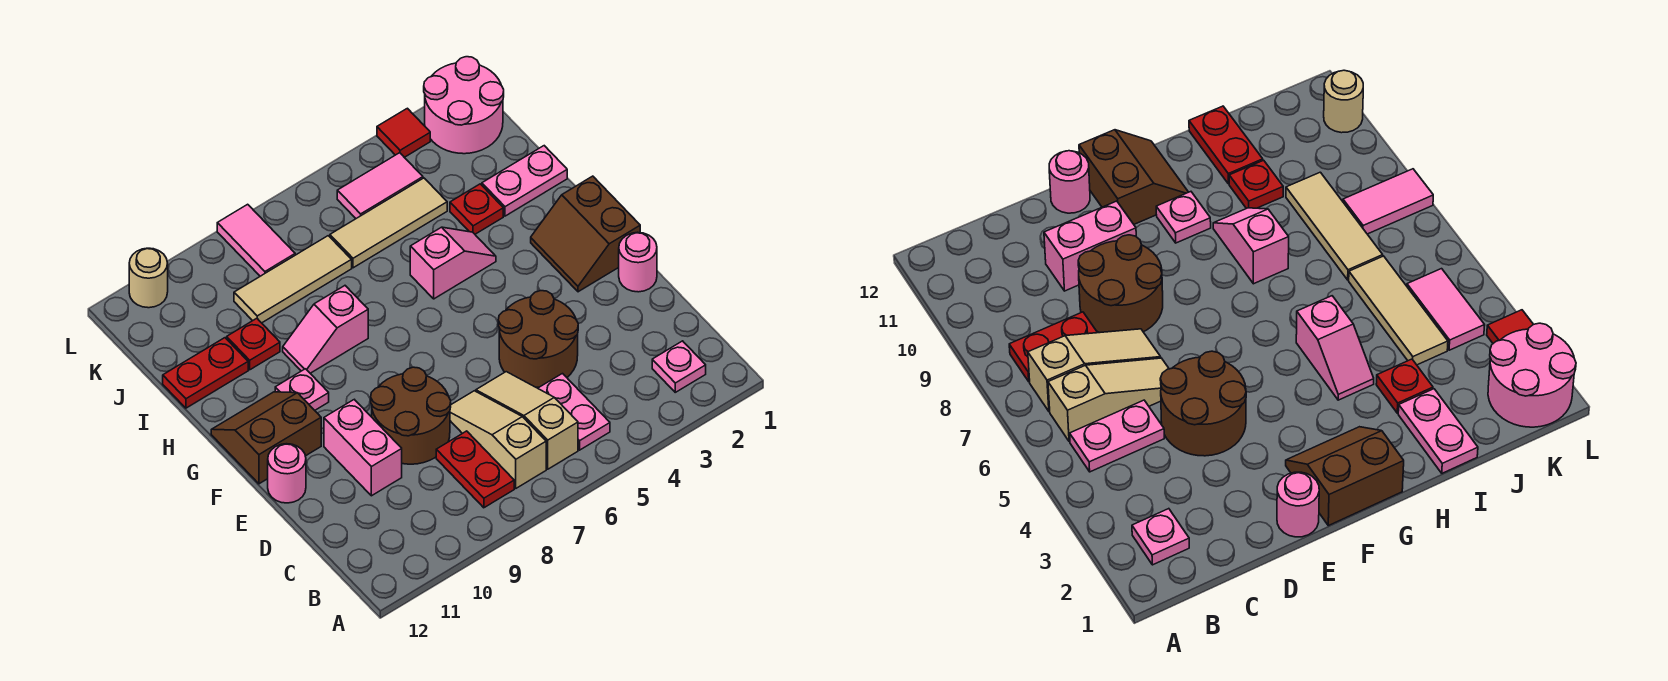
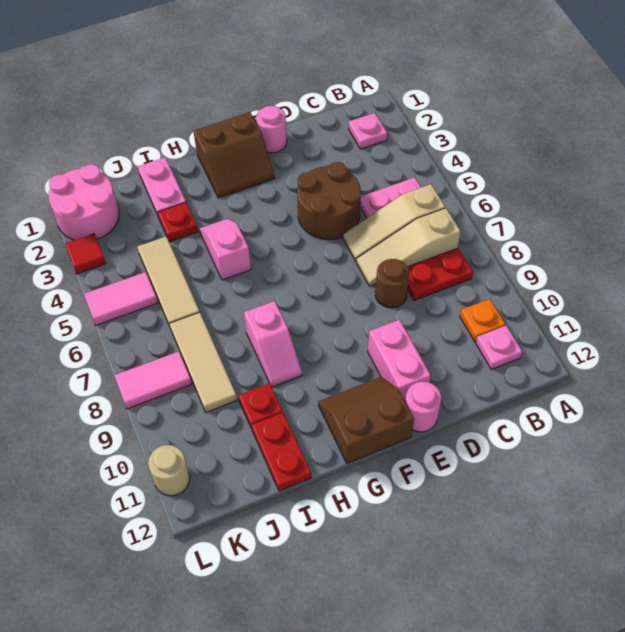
none -> orange 1x1 plate [460,299,505,342]
brown 2x2 round brick [371,367,451,464] -> brown 1x1 round brick [375,259,409,308]
pink 1x2 brick [324,400,402,496] -> pink 1x2 brick turned to [368,320,431,401]
brown 2x2 slope [211,392,321,484] -> brown 2x2 slope turned to [318,377,414,463]
pink 1x1 plate [275,369,329,410] -> pink 1x1 plate moved to [476,326,522,369]
pink 1x2 tile [337,153,423,218] -> pink 1x2 tile turned to [84,272,158,325]

